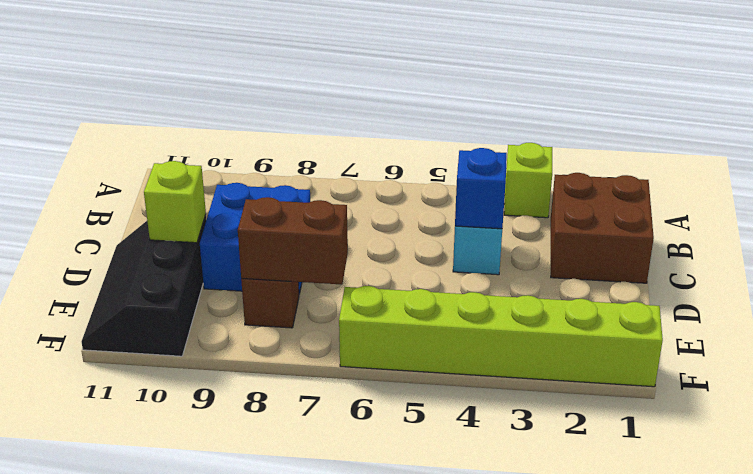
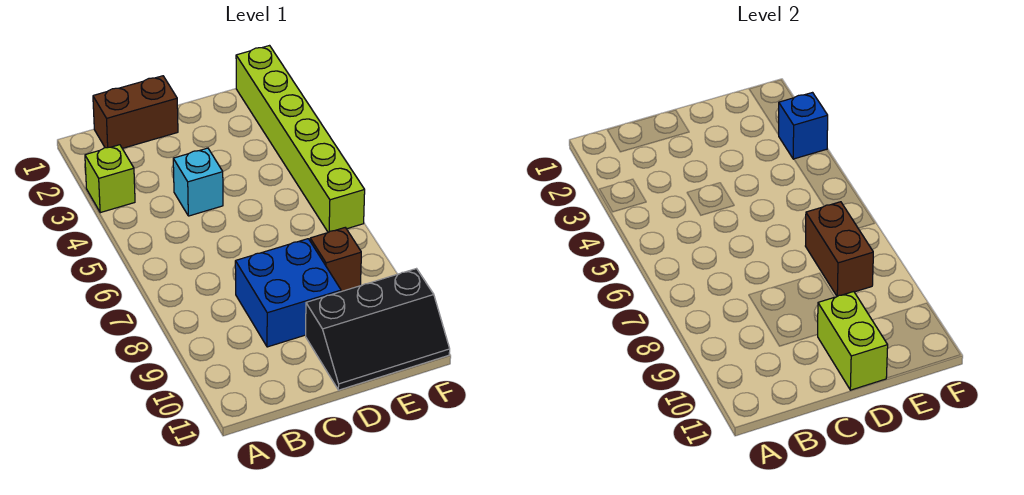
brown 2x2 brick [551,173,654,283] -> brown 1x2 brick [93,76,178,148]
blue 1x1 brick [455,148,507,229] -> blue 1x1 brick moved to [779,93,828,159]
lime 1x1 brick [144,161,206,243] -> lime 1x2 brick [817,292,888,390]

